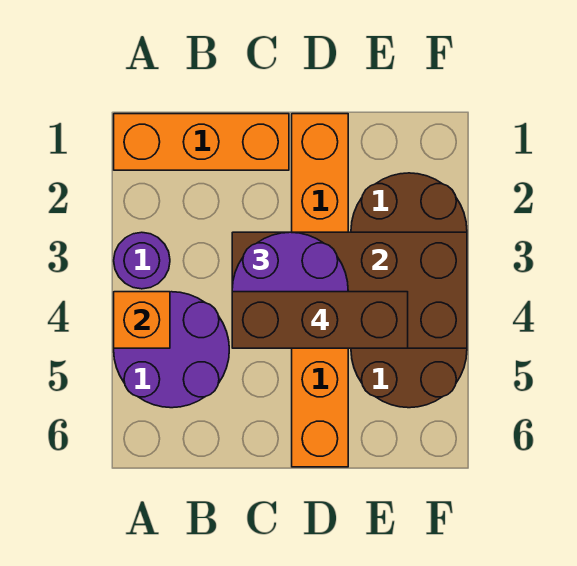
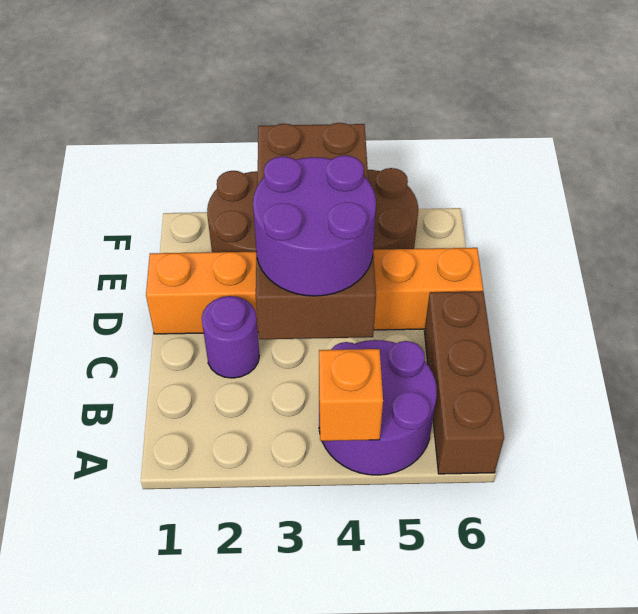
orange 1x3 brick [114,114,289,170] -> none
purple 1x1 round brick [114,232,170,289] -> purple 1x1 round brick moved to [202,296,259,378]
brown 1x3 brick [232,292,408,348] -> brown 1x3 brick moved to [424,291,504,474]

